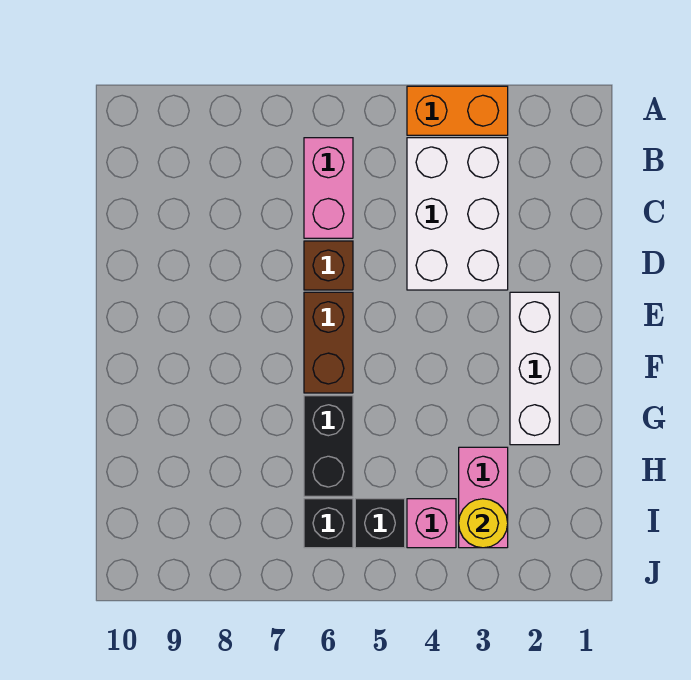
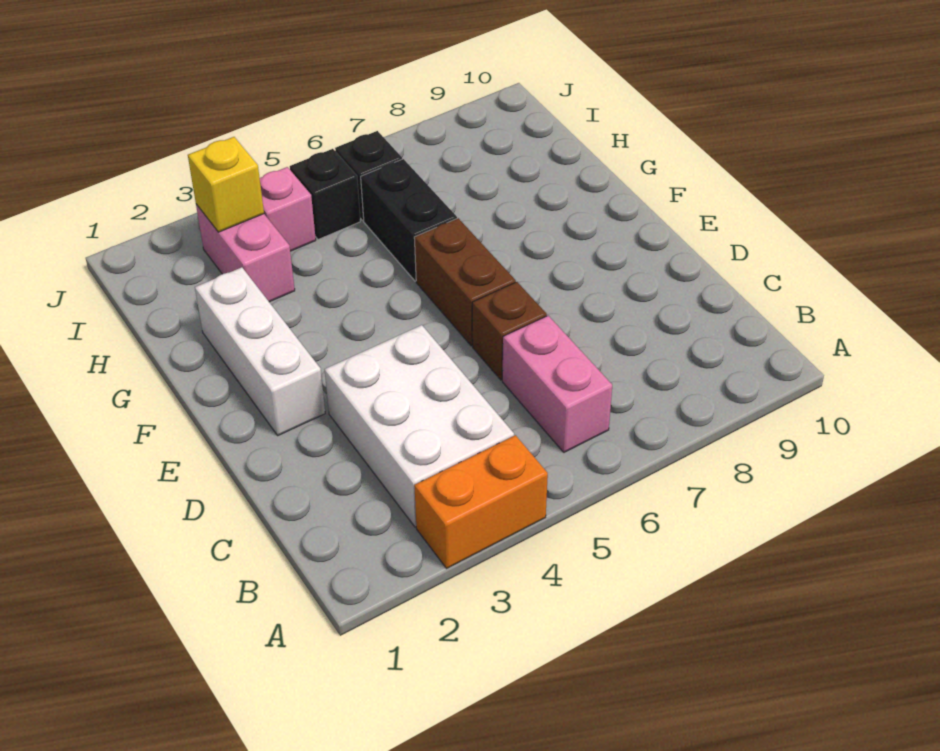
yellow 1x1 round brick [459,499,508,548] -> yellow 1x1 brick [188,137,264,232]

